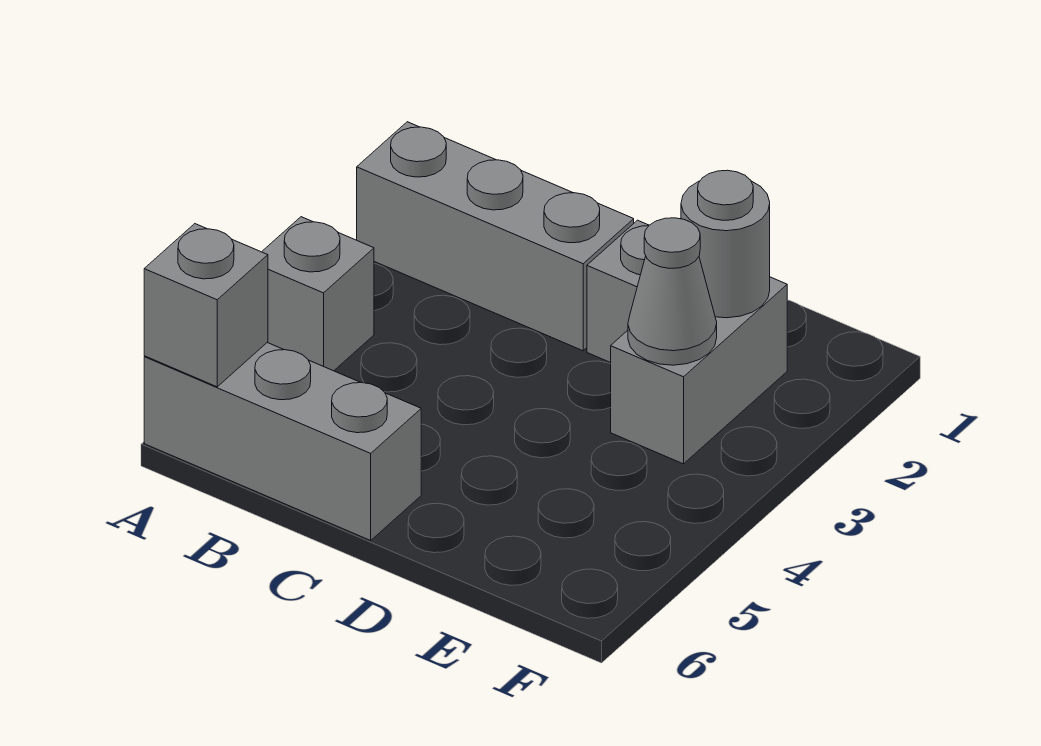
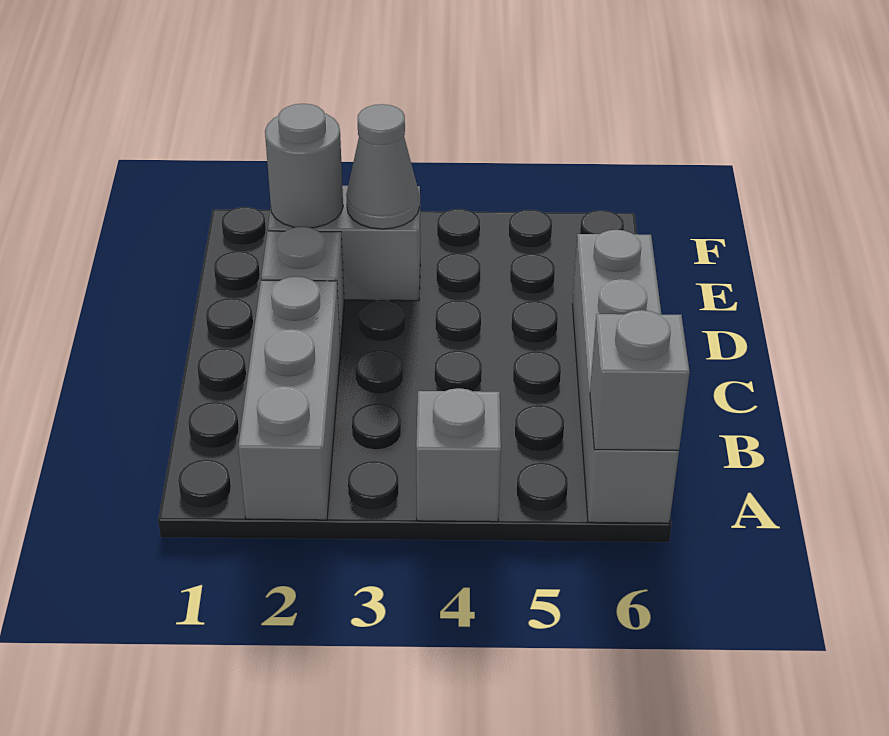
grey 1x3 brick [144,343,421,540] -> grey 1x4 brick [572,230,679,523]

